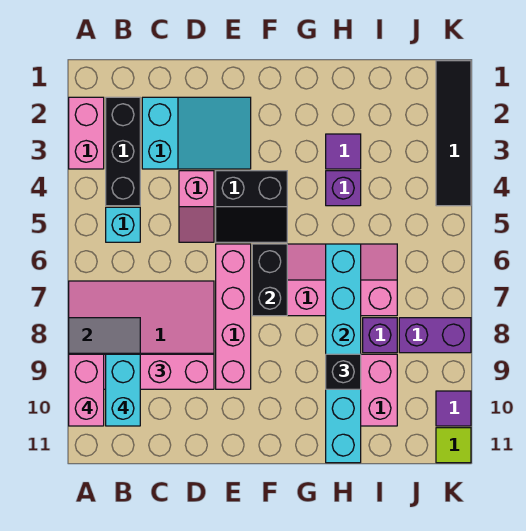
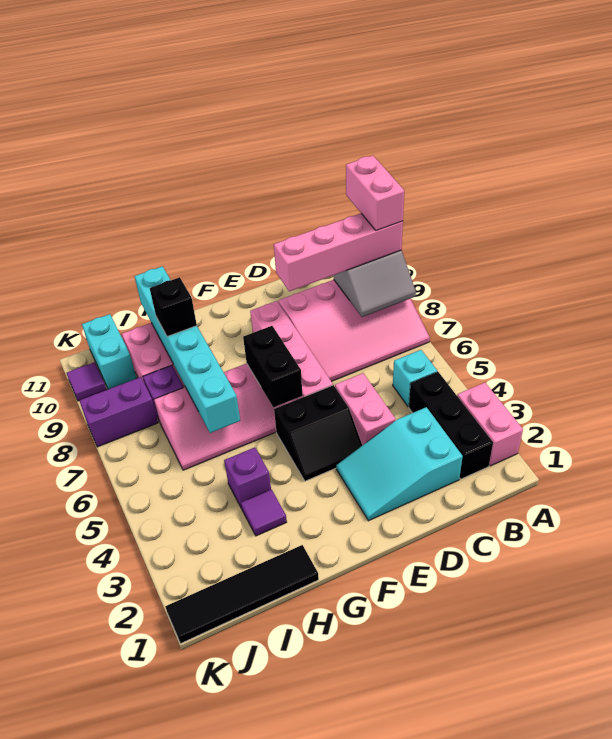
cyan 1x2 brick [106,354,140,426] -> cyan 1x2 brick moved to [82,314,137,389]
pink 1x2 slope [179,171,214,242] -> pink 1x2 brick [335,373,396,445]
black 2x2 slope [216,171,287,242] -> black 2x2 slope turned to [274,385,362,481]
black 1x4 tile [436,61,471,206] -> black 1x4 tile turned to [165,545,319,644]
lime 1x1 tile [436,428,471,463] -> none

